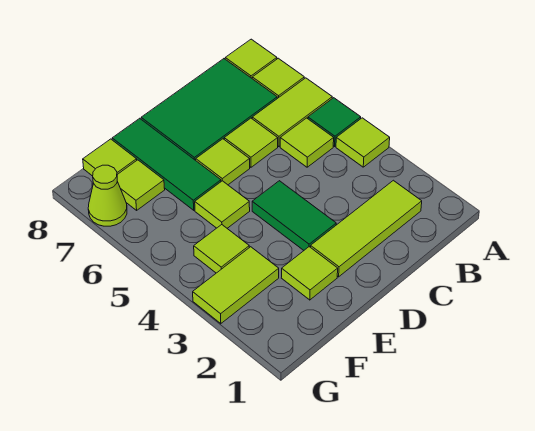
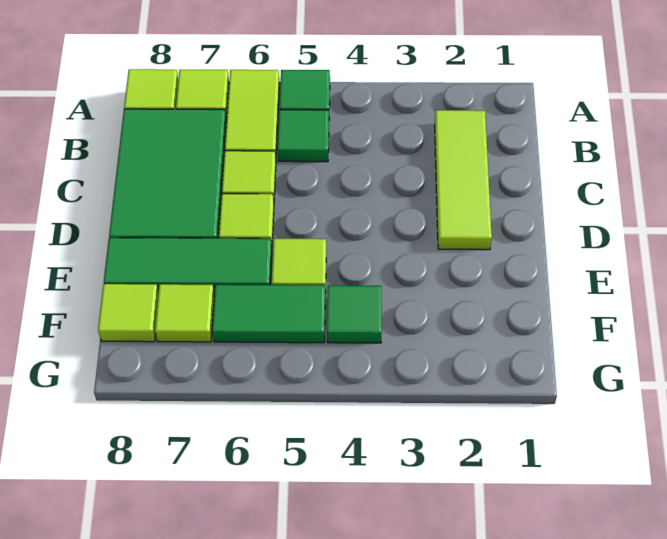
lime 1x1 tile [336,118,390,167] -> none
lime 1x1 tile [280,118,334,167] -> green 1x1 tile [278,110,329,162]
green 1x2 tile [252,181,336,250] -> green 1x2 tile moved to [212,285,325,343]
lime 1x1 tile [282,247,338,300] -> none
lime 1x2 tile [193,247,279,324] -> none
lime 1x1 tile [194,225,249,273] -> green 1x1 tile [327,285,382,343]
lime 1x1 cone [88,165,127,226] -> none

